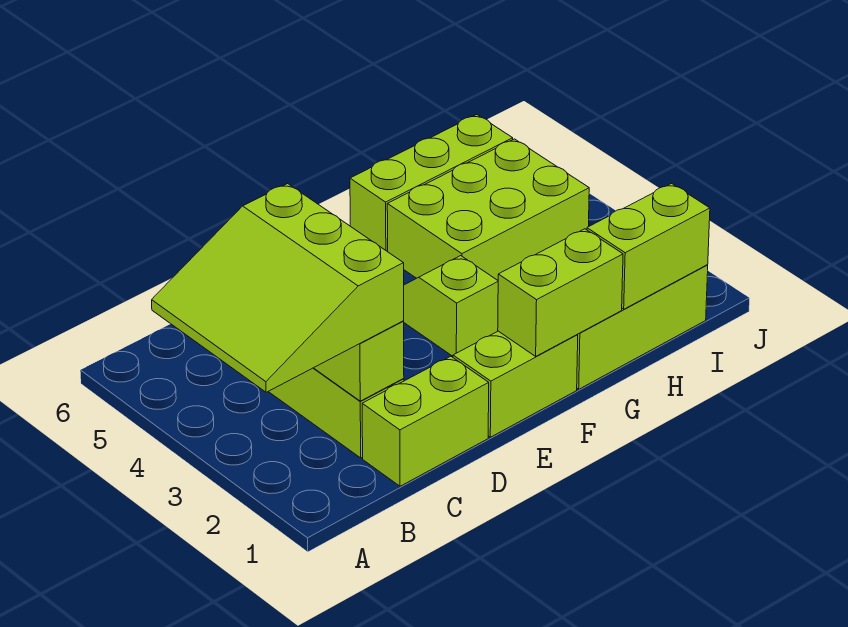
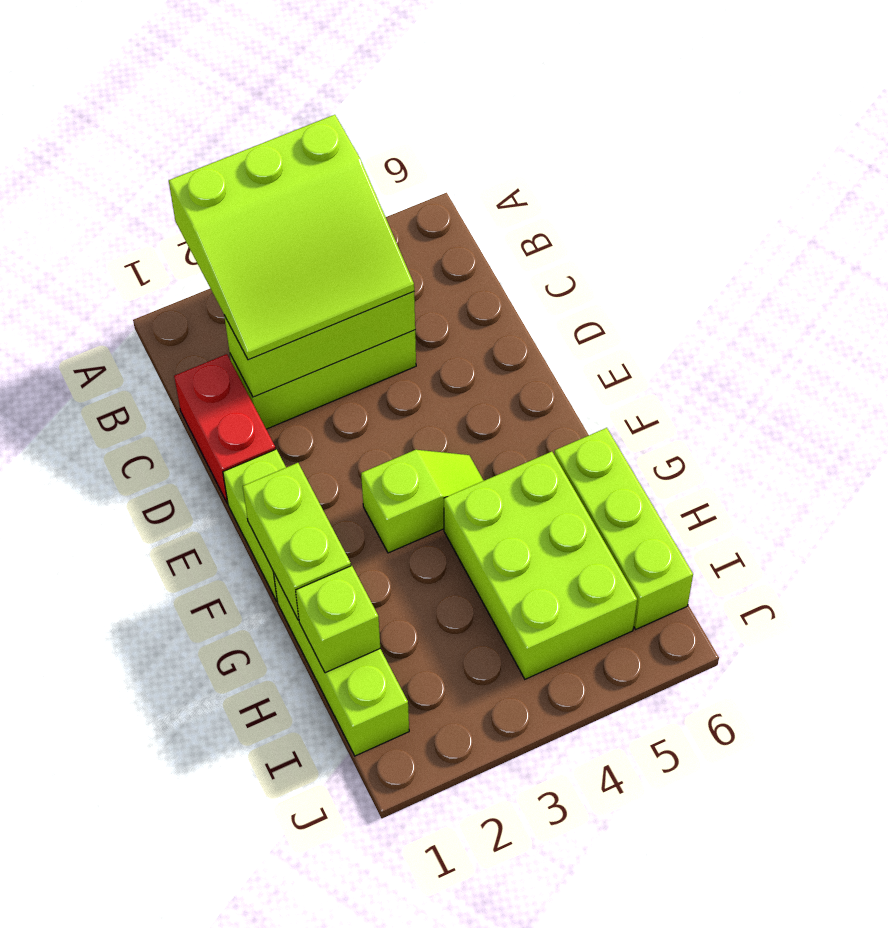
lime 3x3 slope [152,184,404,392] -> lime 3x3 slope turned to [169,115,414,360]
lime 1x2 brick [362,356,489,486] -> red 1x2 brick [174,354,276,503]
lime 1x2 brick [587,184,710,309] -> lime 1x1 brick [296,566,380,673]

